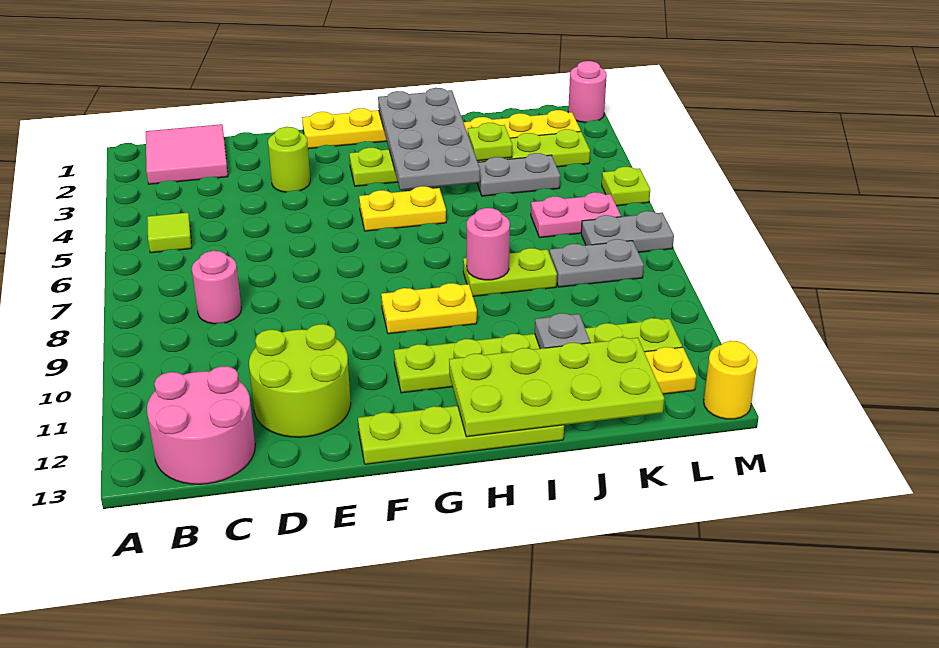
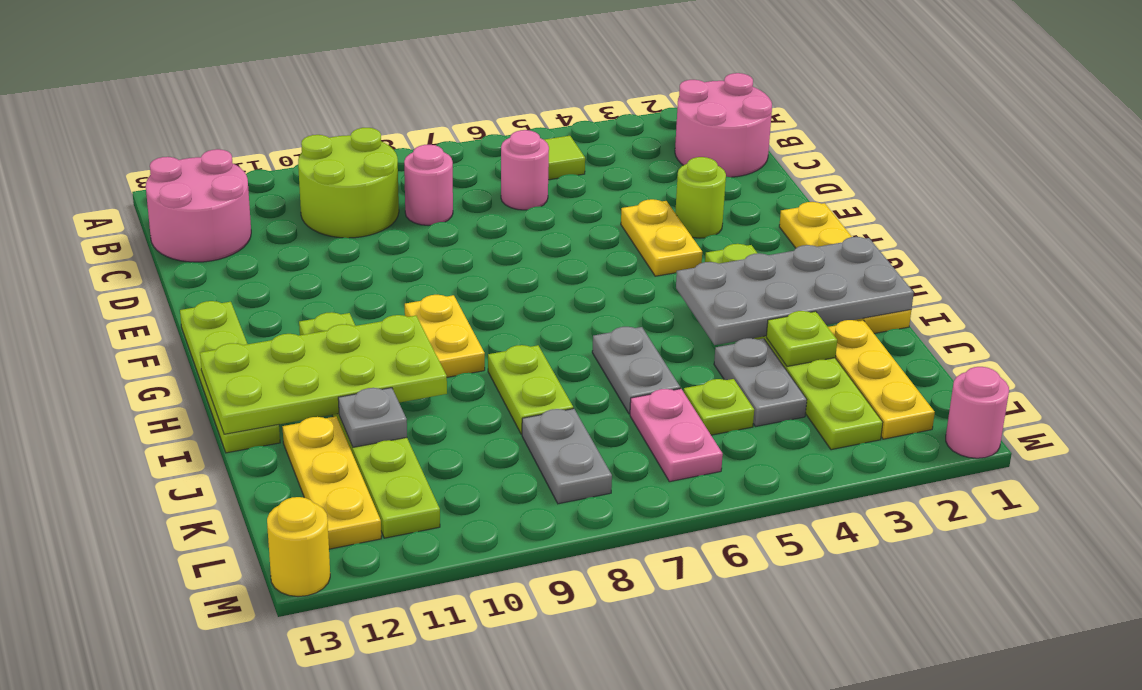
pink 2x2 tile [146,124,228,184] -> pink 2x2 round brick [675,73,772,177]
lime 2x2 round brick [249,324,351,437] -> lime 2x2 round brick moved to [298,128,399,238]
yellow 1x2 plate [359,186,446,231] -> yellow 1x2 plate moved to [621,199,702,276]
lime 2x4 plate [449,337,664,437] -> lime 2x4 plate turned to [200,315,447,434]
pink 1x1 round brick [467,208,510,280] -> pink 1x1 round brick moved to [501,130,549,210]
grey 1x2 plate [581,211,674,252] -> grey 1x2 plate moved to [592,326,680,414]
lime 1x1 plate [602,167,650,206] -> lime 1x1 plate moved to [684,379,754,435]

